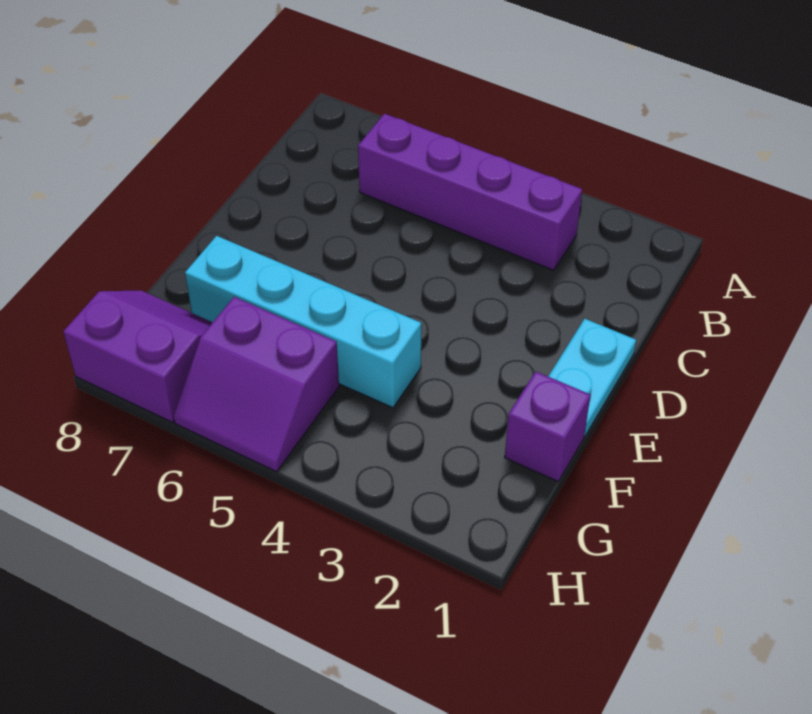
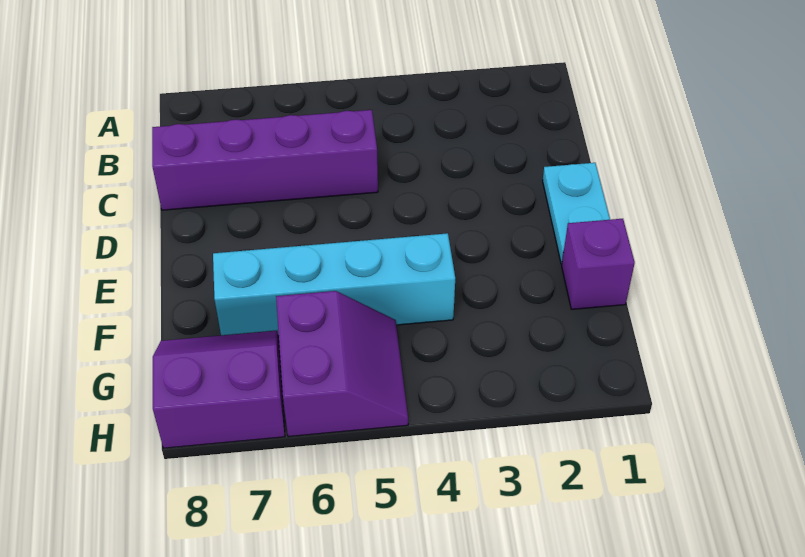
purple 1x4 brick [358,114,582,270] -> purple 1x4 brick moved to [152,110,378,210]
purple 2x2 slope [174,297,339,472] -> purple 2x2 slope turned to [276,291,408,437]

